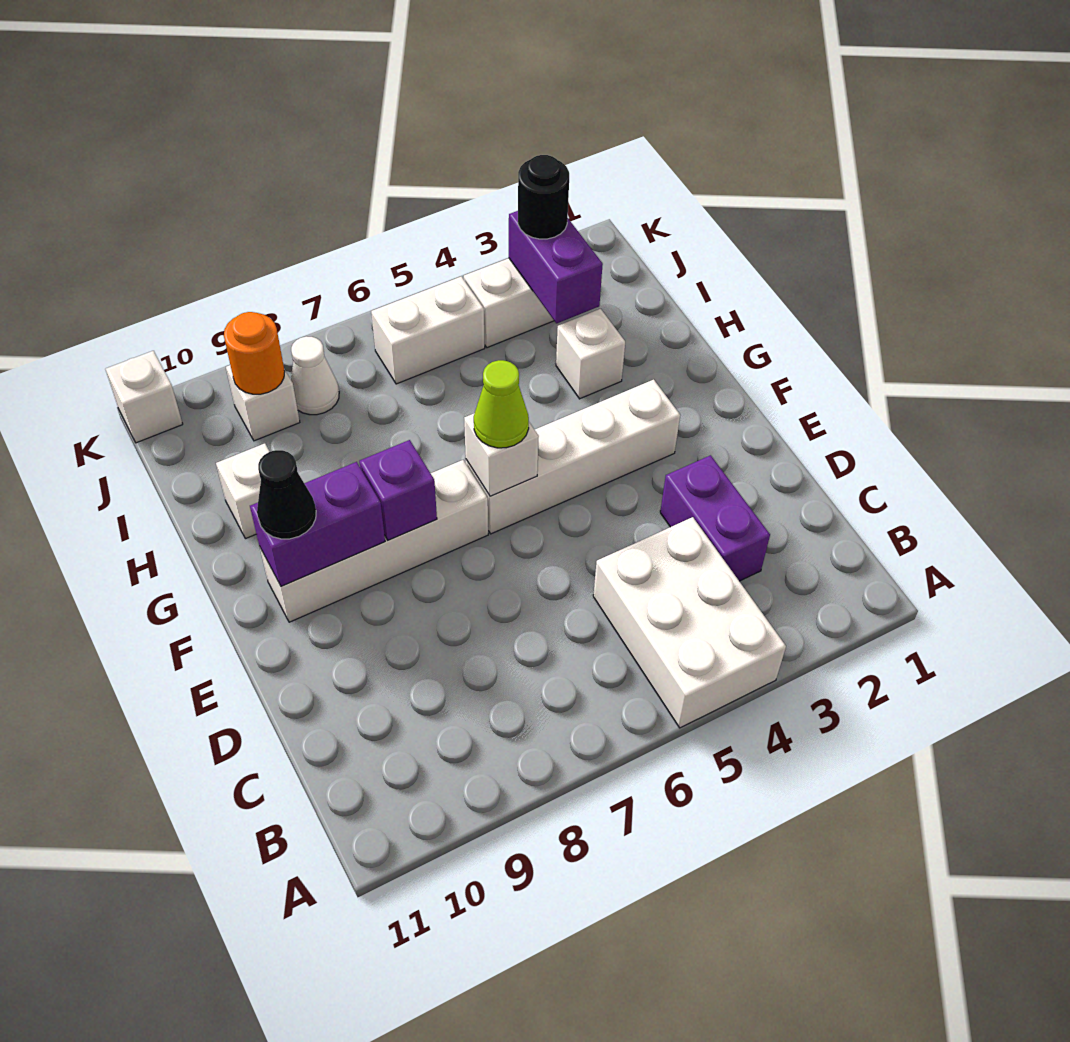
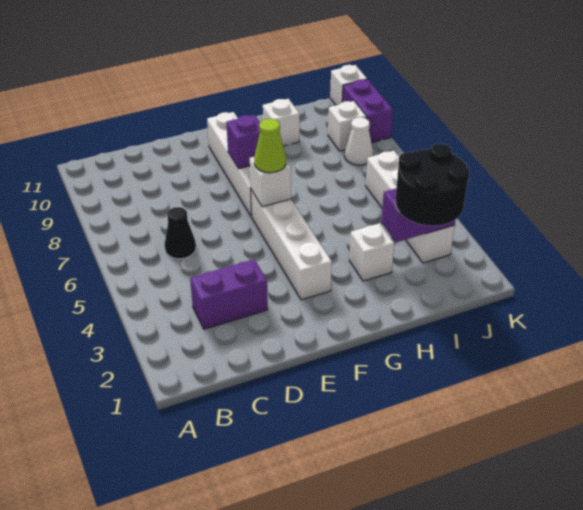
white 2x3 brick [593,517,786,728] -> none
purple 1x2 brick [250,462,385,586] -> purple 1x2 brick moved to [342,79,393,143]
black 1x1 cone [257,450,316,539] -> black 1x1 cone moved to [164,207,196,259]
black 1x1 round brick [518,155,569,239] -> black 2x2 round brick [395,144,470,226]
orange 1x1 round brick [224,312,285,394] -> none

